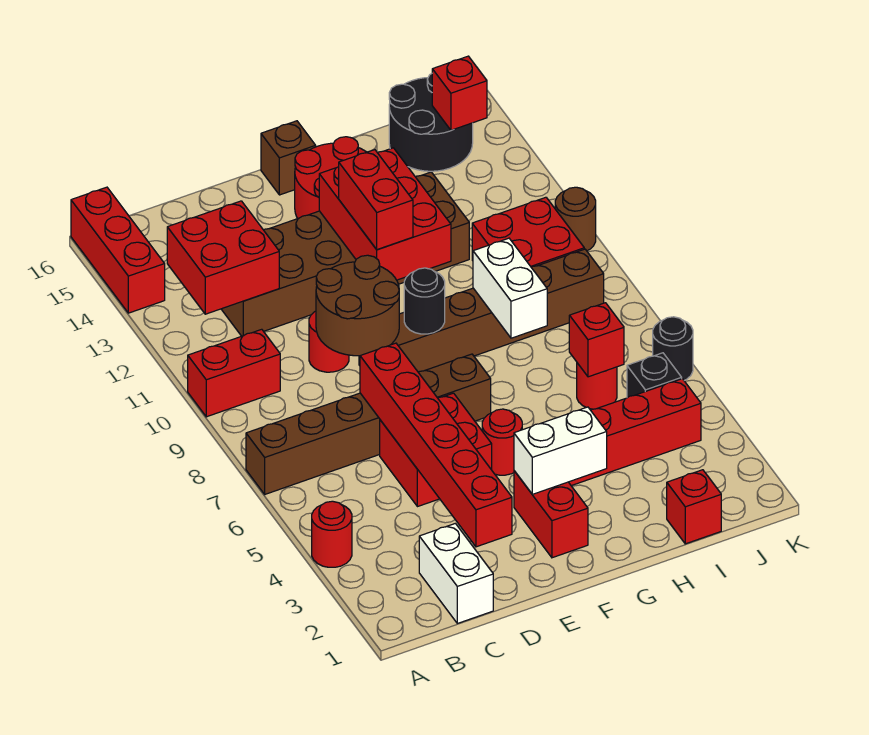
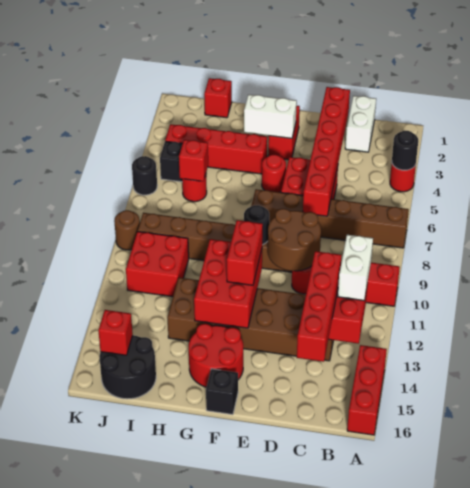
none -> black 1x1 round brick [392,131,418,170]
none -> red 1x4 brick [297,251,341,362]
brown 1x1 brick [261,121,316,195] -> black 1x1 brick [206,369,238,415]
white 1x2 brick [473,238,547,338] -> white 1x2 brick moved to [338,235,373,300]
brown 1x1 round brick [555,187,596,251] -> brown 1x1 round brick moved to [114,210,140,250]

